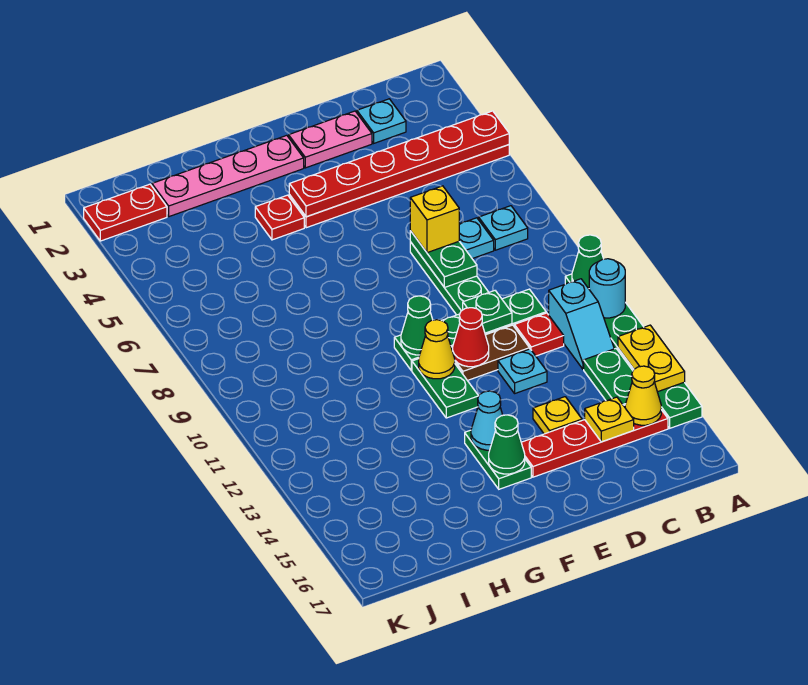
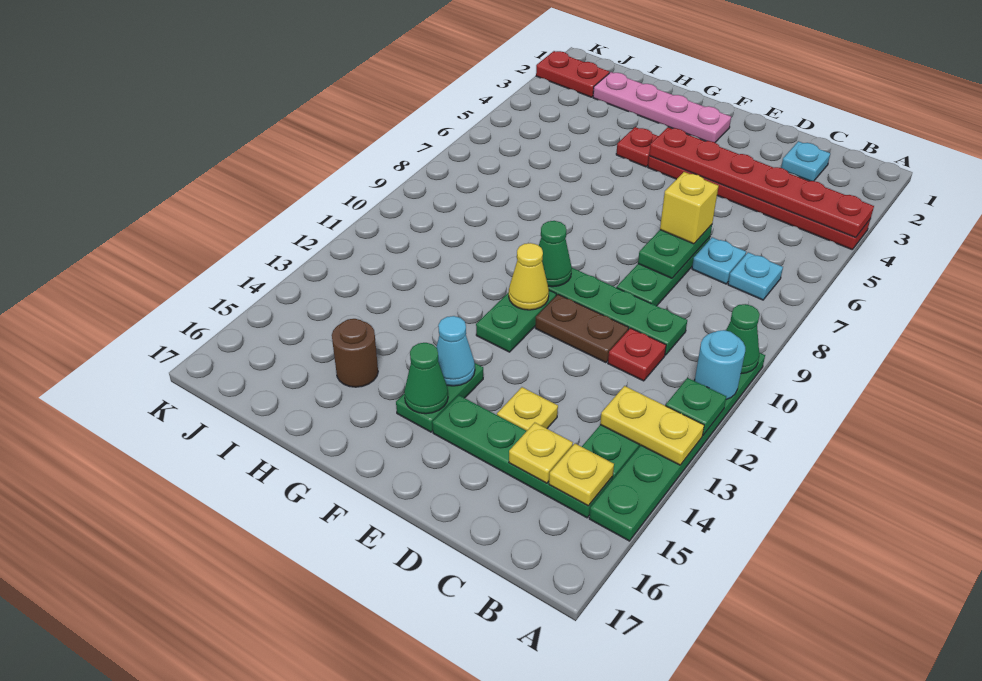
yellow 1x2 plate [618,325,685,392] -> yellow 1x2 plate turned to [600,386,704,465]
cyan 1x2 slope [549,279,614,369] -> none
red 1x4 plate [521,405,668,477] -> green 1x4 plate [432,395,613,518]
yellow 1x1 cone [625,366,661,425] -> yellow 1x1 plate [549,444,614,506]
pink 1x2 plate [289,111,372,168] -> none
green 1x1 plate [463,291,512,333] -> green 1x1 plate moved to [666,378,726,435]
cyan 1x1 plate [498,349,547,393] -> none
red 1x1 cone [453,308,489,367] -> none
none -> brown 1x1 round brick [332,319,378,387]

